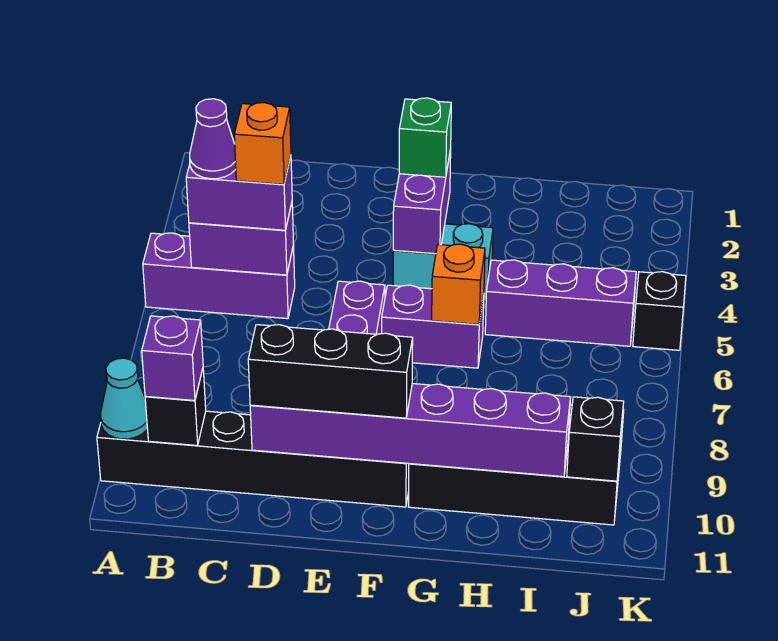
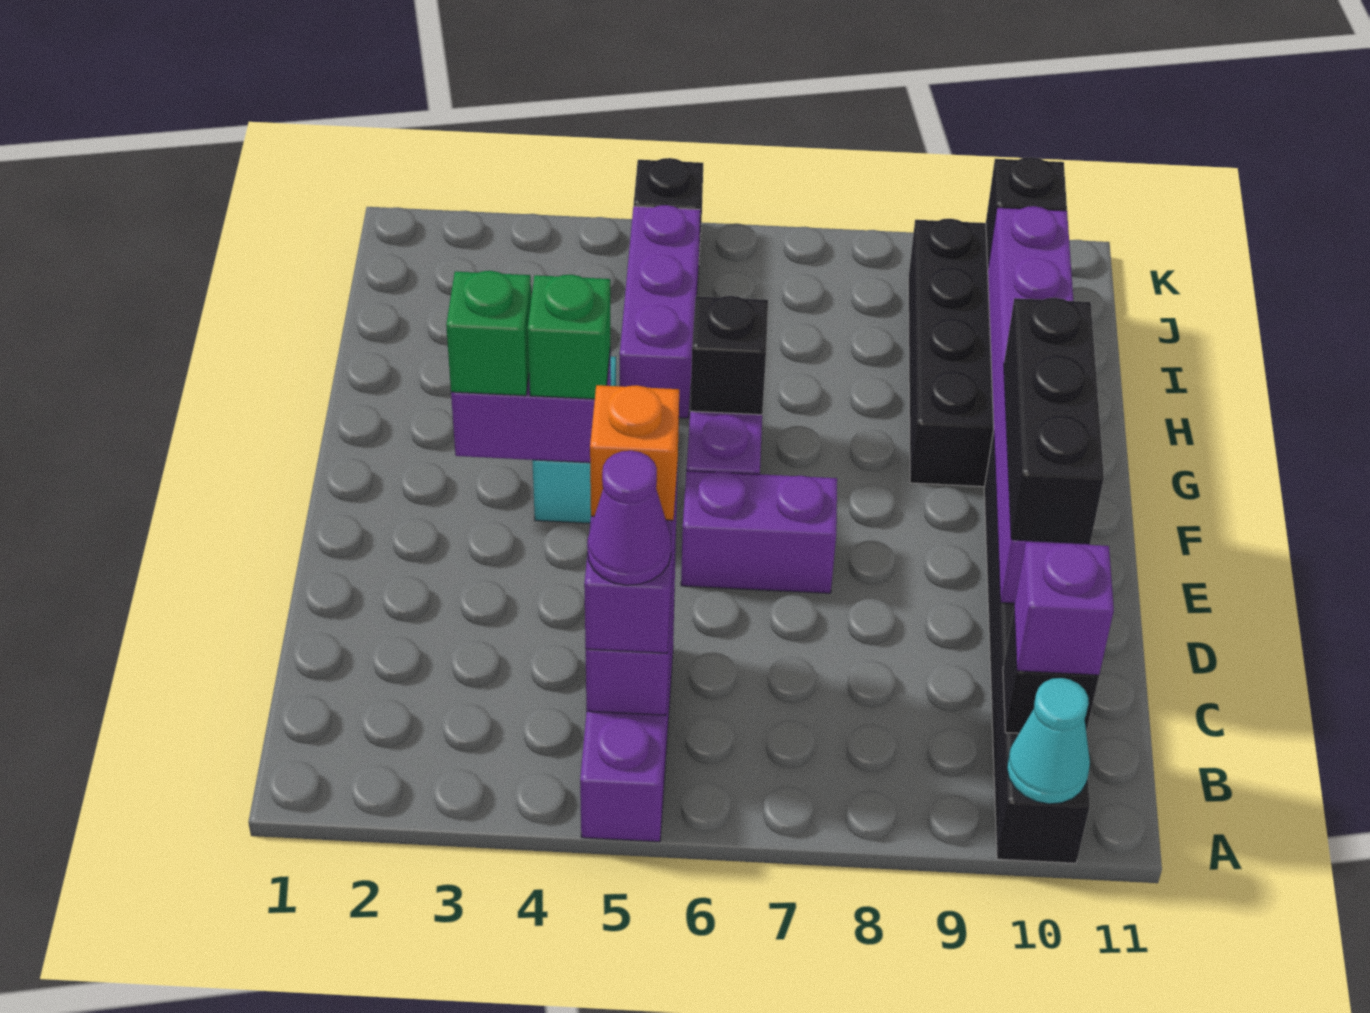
none -> green 1x1 brick [528,275,610,399]
orange 1x1 brick [432,244,485,325] -> black 1x1 brick [690,296,768,415]

